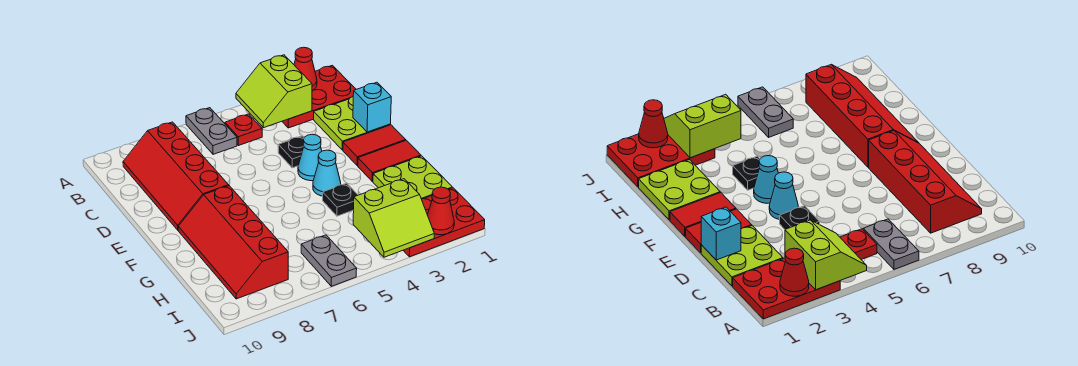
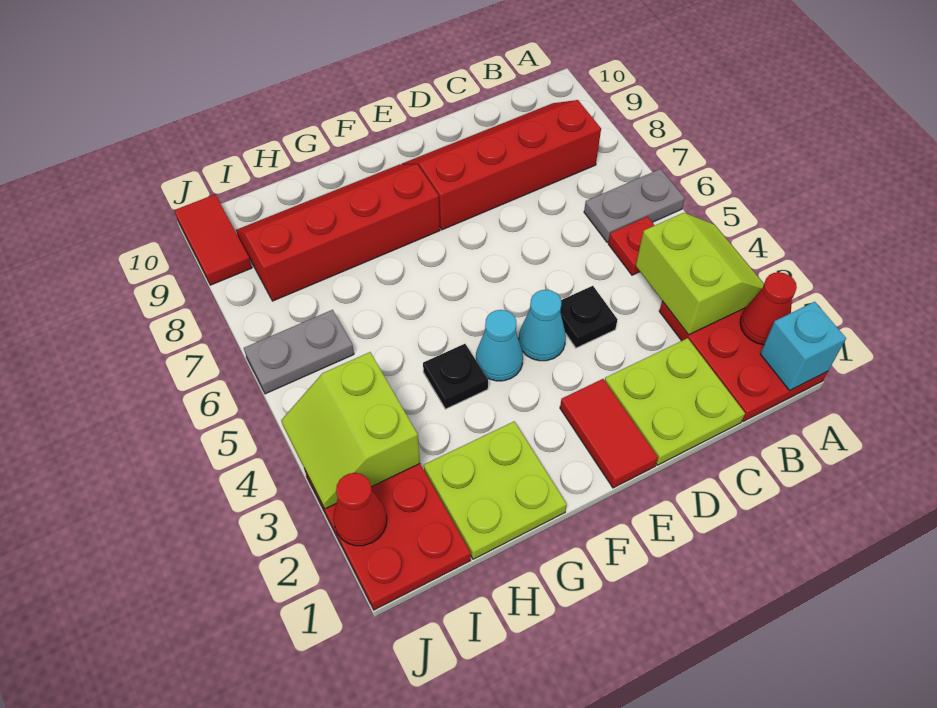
lime 2x2 slope [236,55,312,128] -> lime 2x2 slope turned to [636,213,764,335]
cyan 1x1 brick [353,82,391,132] -> cyan 1x1 brick moved to [760,302,846,390]
red 1x2 tile [358,140,421,181] -> red 1x2 tile moved to [174,194,252,285]

